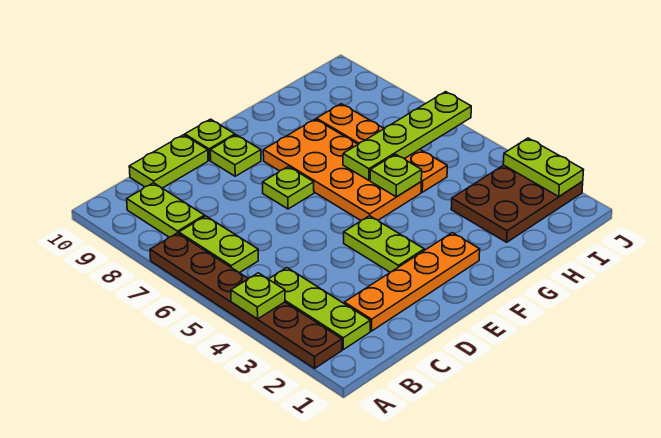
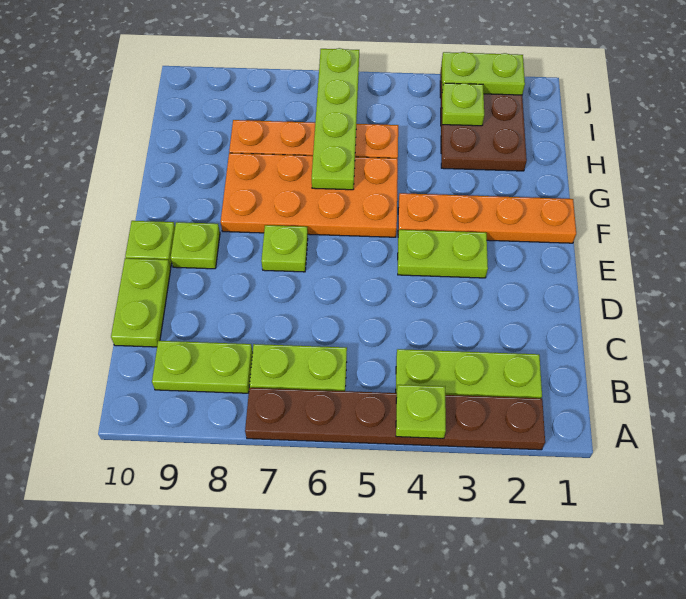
orange 1x4 plate [344,233,480,331] -> orange 1x4 plate turned to [398,193,576,243]
lime 1x1 plate [370,154,422,197] -> lime 1x1 plate moved to [442,83,484,126]

